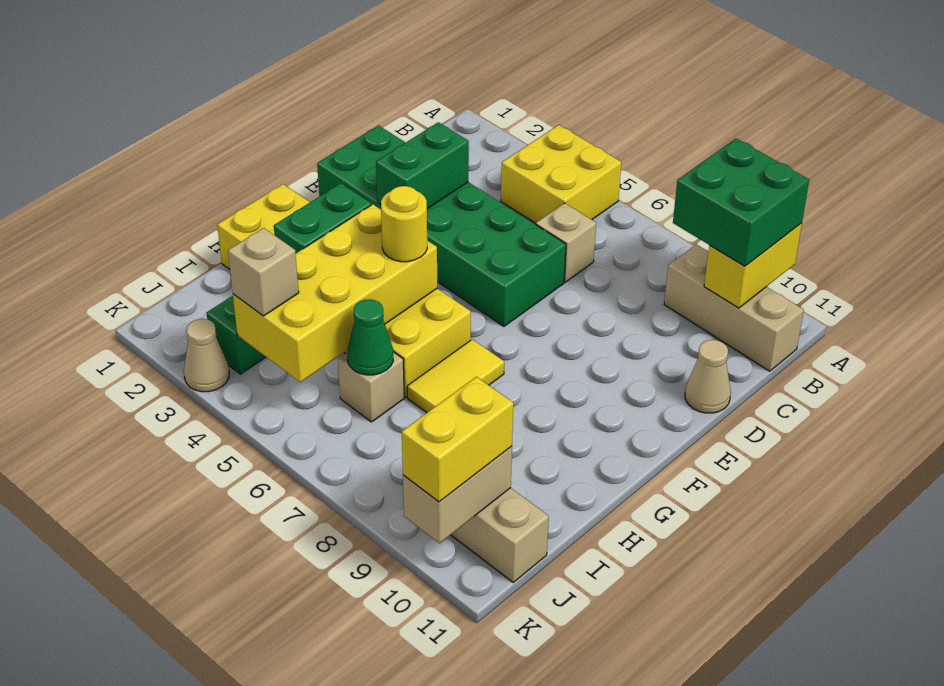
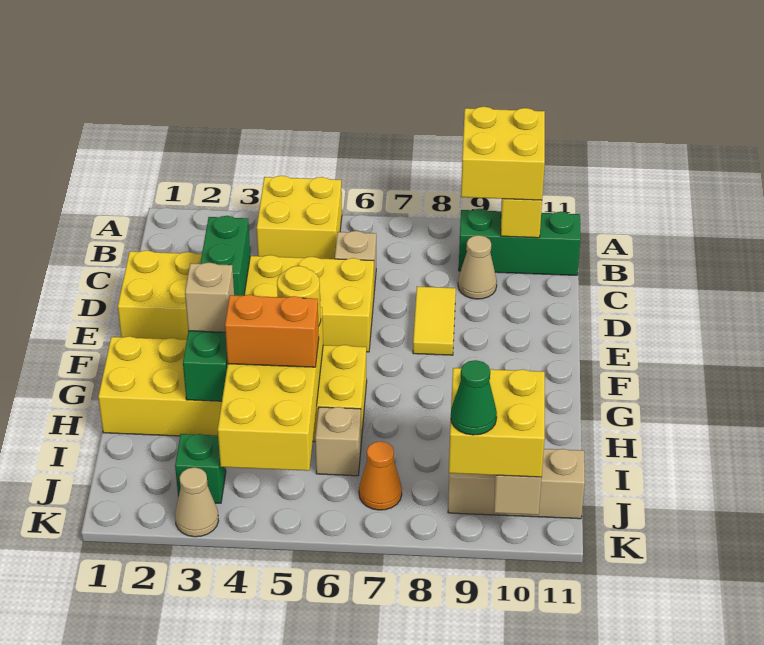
green 2x2 brick [673,139,809,266] -> yellow 2x2 brick [461,107,545,200]
tan 1x3 brick [664,244,804,371] -> green 1x3 brick [459,209,581,275]
green 2x6 brick [317,126,566,326] -> yellow 2x6 brick [118,250,374,352]
tan 1x1 cone [685,340,731,413] -> tan 1x1 cone moved to [458,235,497,299]
yellow 1x2 tile [407,339,504,412] -> yellow 1x2 tile moved to [413,287,456,355]
none -> orange 1x2 brick [225,295,319,367]
green 1x1 cone [347,299,393,375] -> green 1x1 cone moved to [451,360,497,435]
tan 1x1 brick [228,228,299,316] -> tan 1x1 brick moved to [185,262,234,332]
none -> orange 1x1 cone [359,441,402,510]
yellow 1x2 brick [402,377,513,502] -> yellow 2x2 brick [449,368,545,477]

